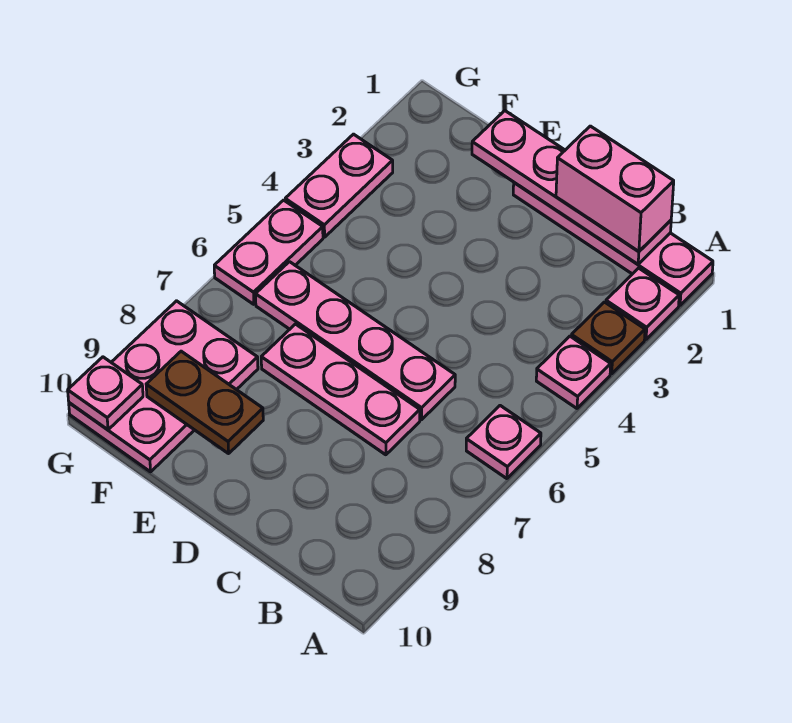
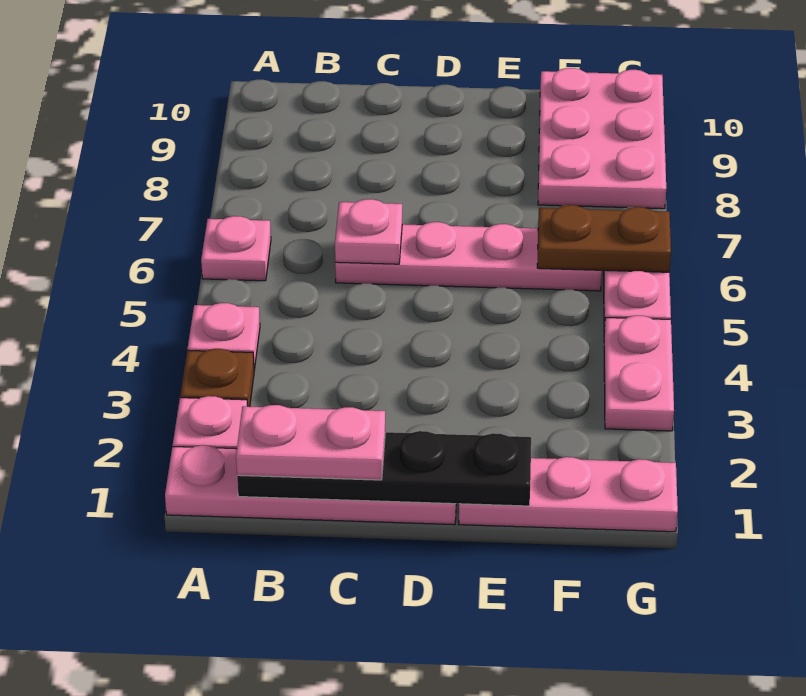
pink 1x4 plate [472,111,671,264] -> black 1x4 plate [237,431,531,506]
pink 1x2 brick [556,126,674,252] -> pink 1x2 plate [236,405,385,480]
pink 1x3 plate [261,324,420,455] -> pink 1x3 plate moved to [459,457,678,532]
brown 1x2 plate [146,351,263,454] -> brown 1x2 plate moved to [537,205,671,272]
pink 1x1 plate [68,357,143,430] -> pink 1x1 plate moved to [335,199,402,264]

